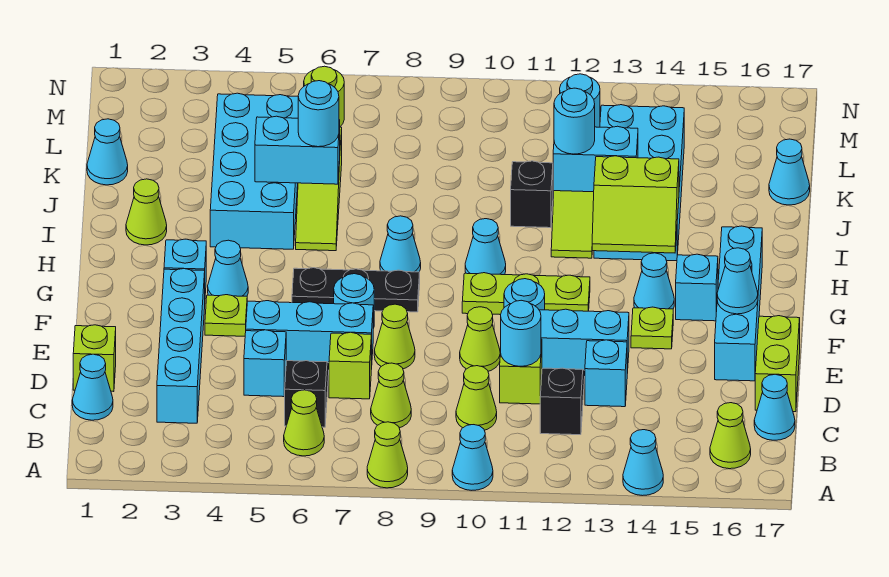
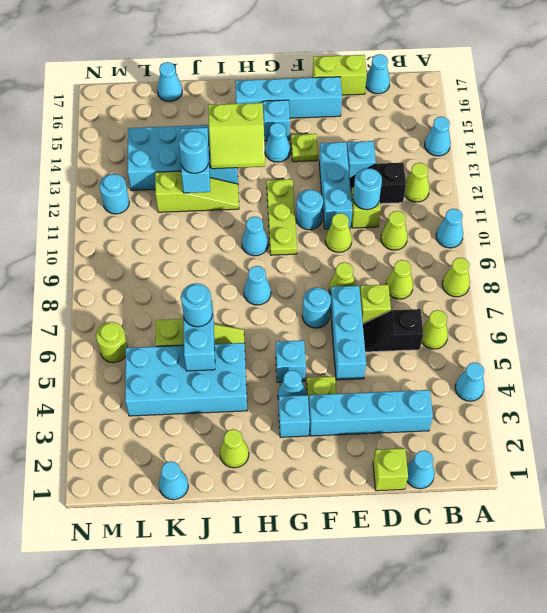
lime 1x1 cone [710,403,751,469] -> lime 1x1 cone moved to [404,163,430,202]
cyan 1x1 brick [244,330,286,397] -> cyan 1x1 brick moved to [276,340,306,382]
cyan 1x1 cone [717,248,758,314] -> cyan 1x1 cone moved to [455,362,484,401]
black 1x3 plate [292,268,420,312] -> none
lime 2x2 slope [592,156,679,253] -> lime 2x2 slope turned to [208,103,265,169]
black 1x1 brick [511,161,553,228] -> none

